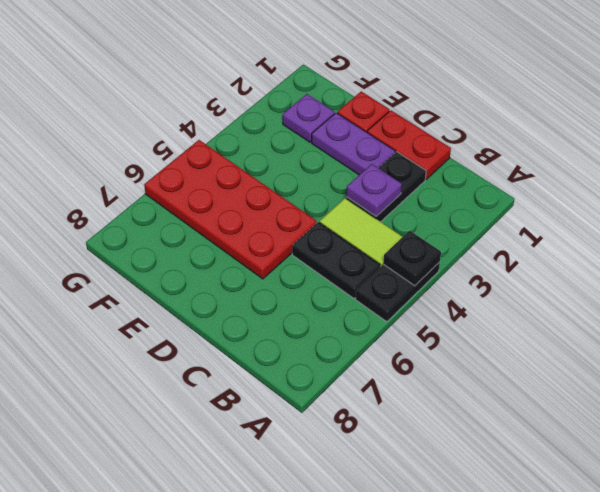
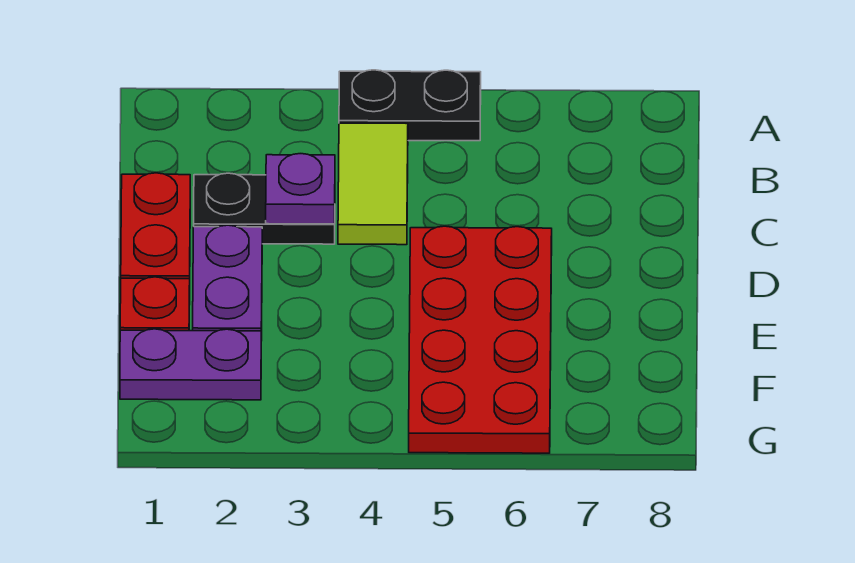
black 1x1 plate [383,231,441,286] -> none
black 1x2 plate [292,222,380,298] -> none
purple 1x1 plate [282,94,335,142] -> purple 1x2 plate [120,329,261,400]

